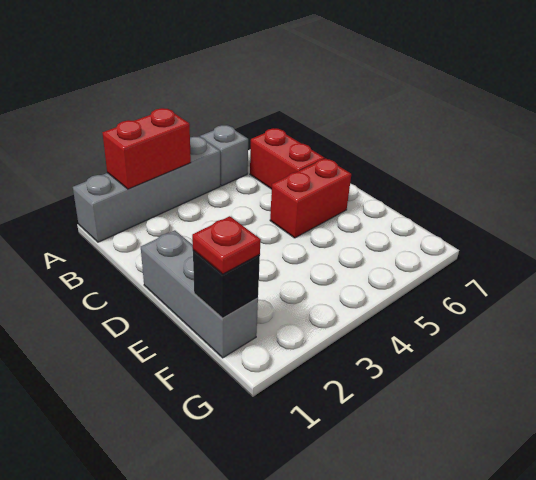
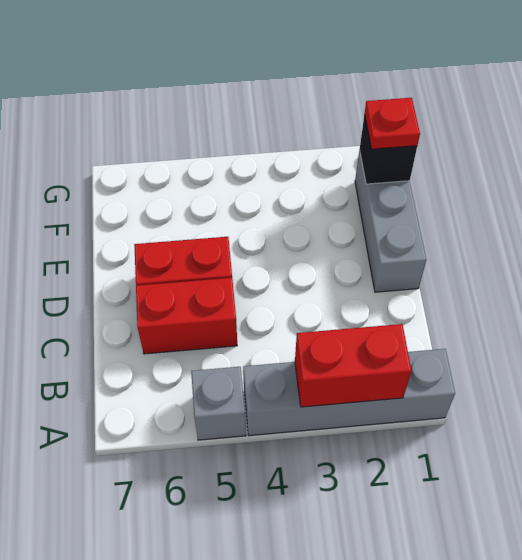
red 1x2 brick [250,128,324,189] -> red 1x2 brick turned to [136,278,237,354]

